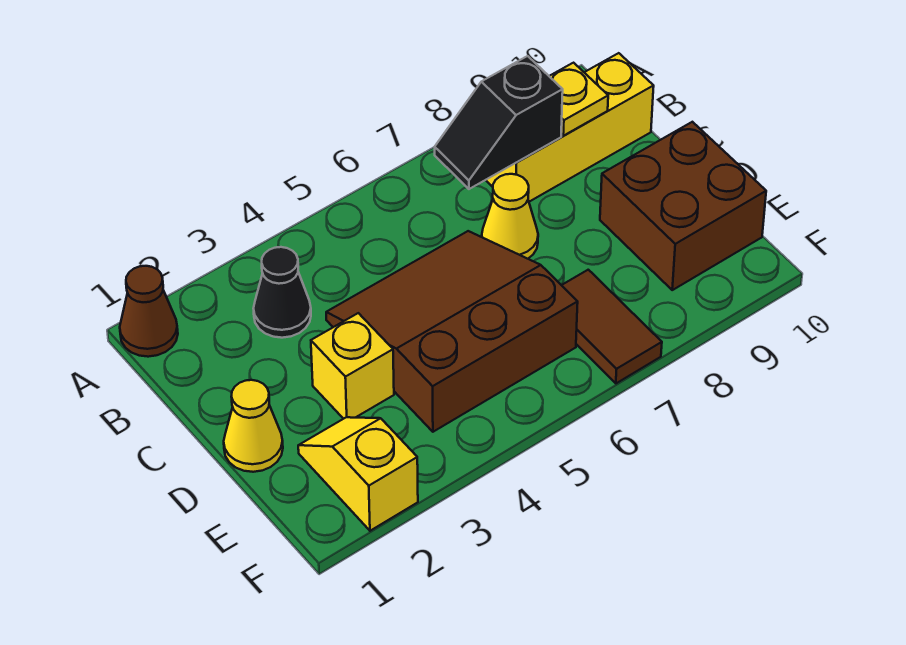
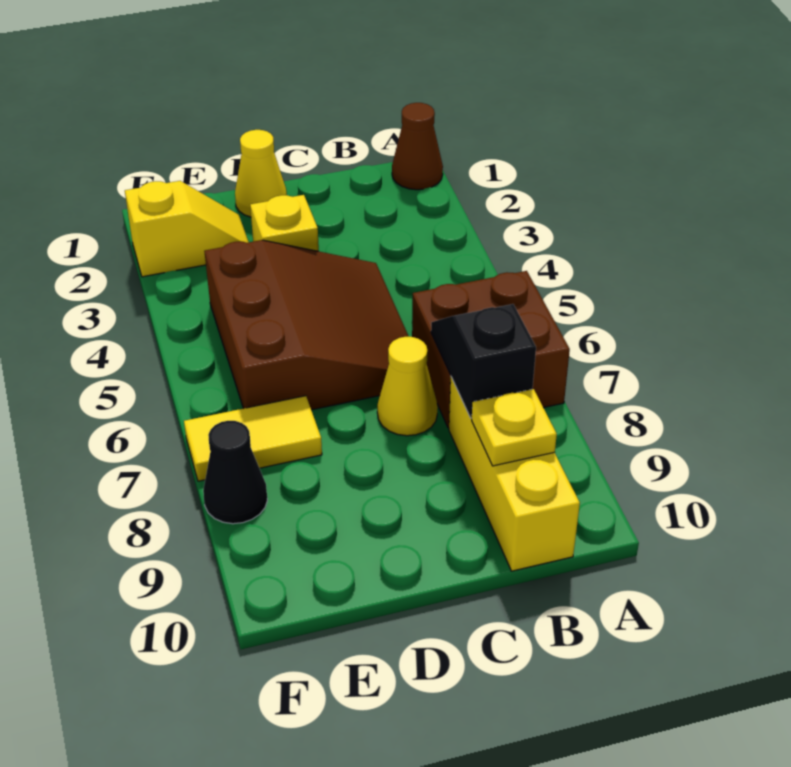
black 1x1 cone [253,247,311,338] -> black 1x1 cone moved to [203,421,267,524]
brown 2x2 brick [600,122,766,290] -> brown 2x2 brick moved to [412,271,570,428]
brown 1x2 tile [562,270,662,383] -> yellow 1x2 tile [184,396,322,481]

